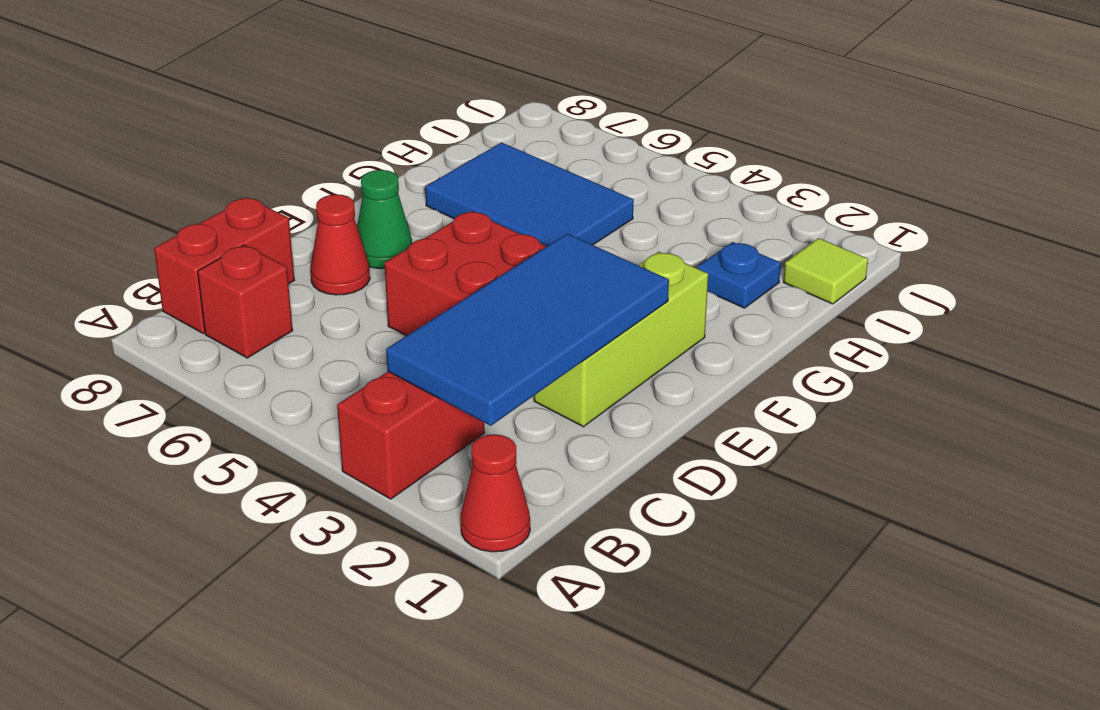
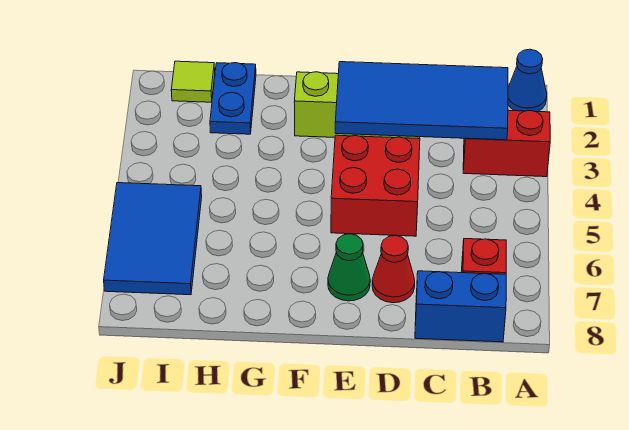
red 1x1 cone [461,434,530,552] -> blue 1x1 cone [508,49,547,112]
red 1x2 brick [154,198,294,333] -> blue 1x2 brick [415,271,506,342]
blue 2x3 tile [425,143,634,246] -> blue 2x3 tile moved to [104,183,202,295]
blue 1x1 plate [697,242,781,308] -> blue 1x2 plate [210,63,256,134]

